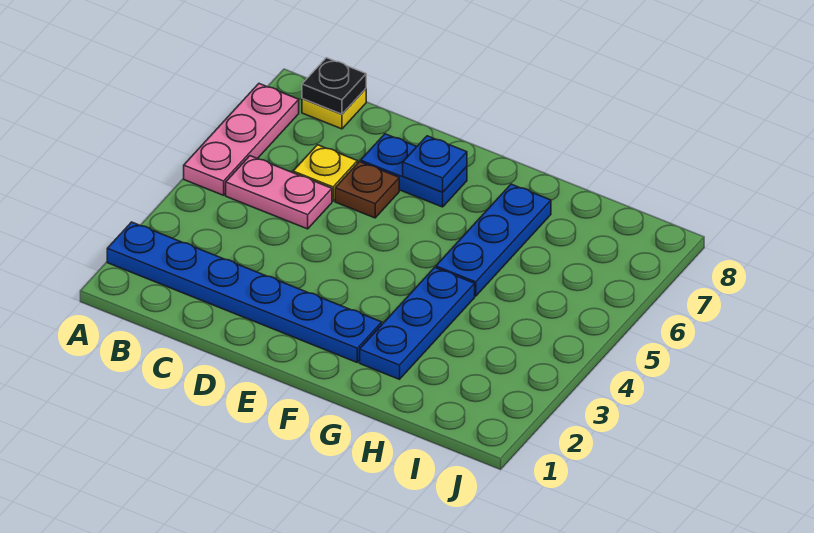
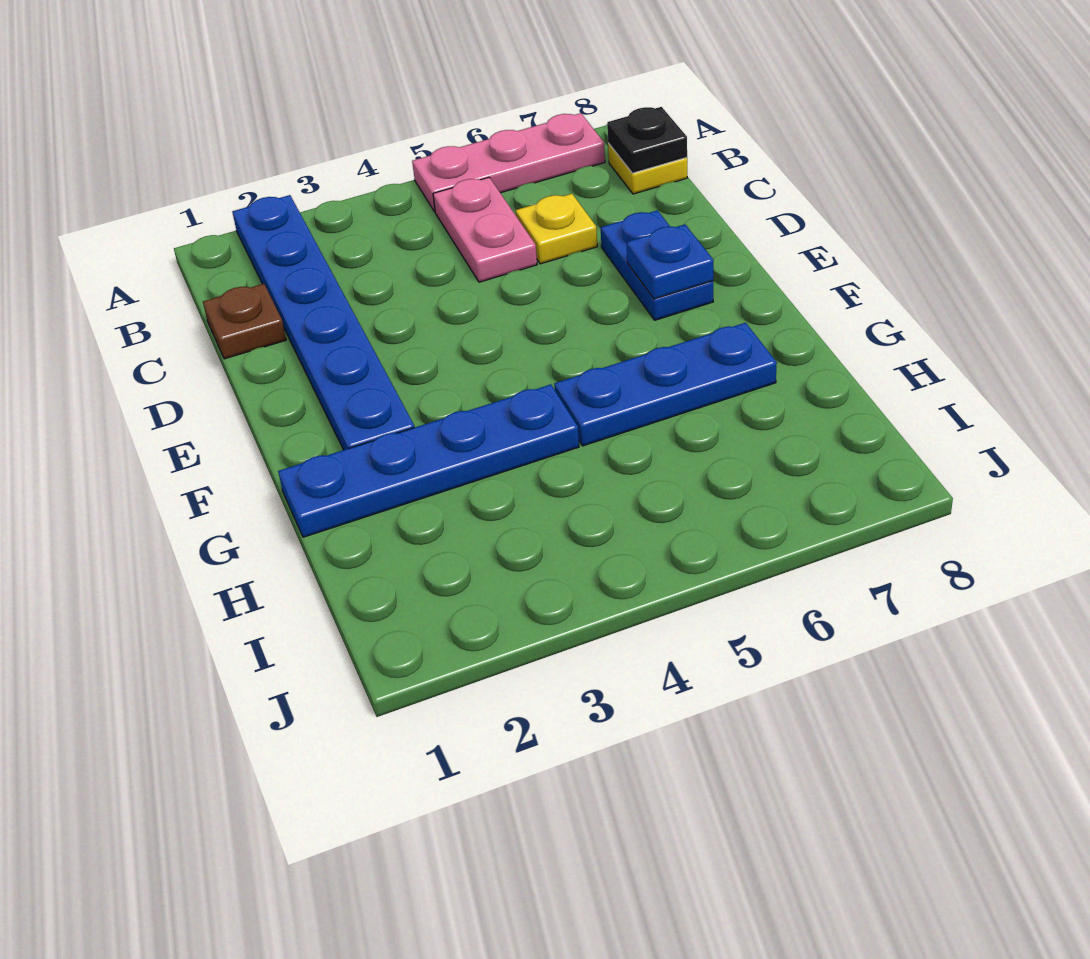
brown 1x1 plate [335,162,399,218] -> brown 1x1 plate moved to [203,284,286,359]
blue 1x3 plate [360,267,475,379] -> blue 1x4 plate [278,384,579,537]

